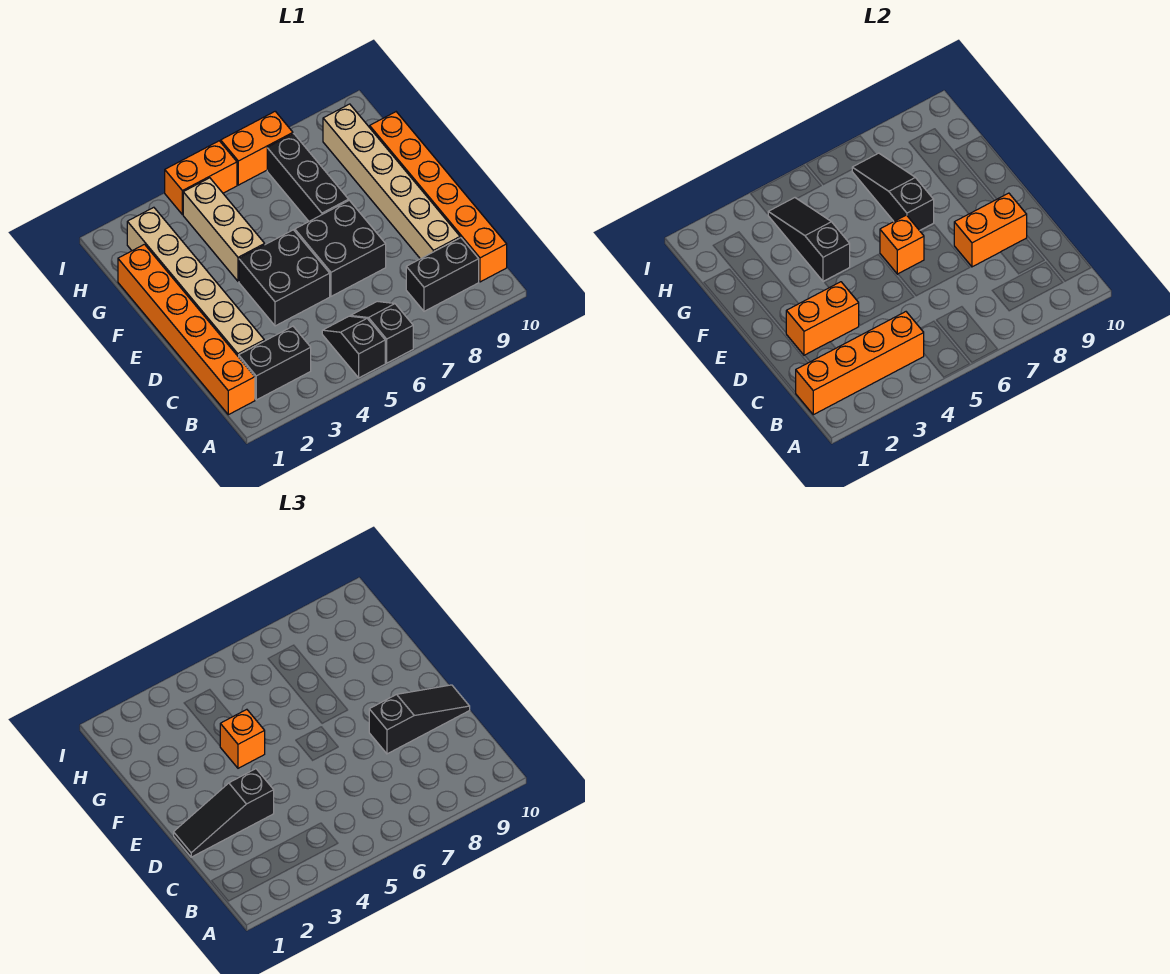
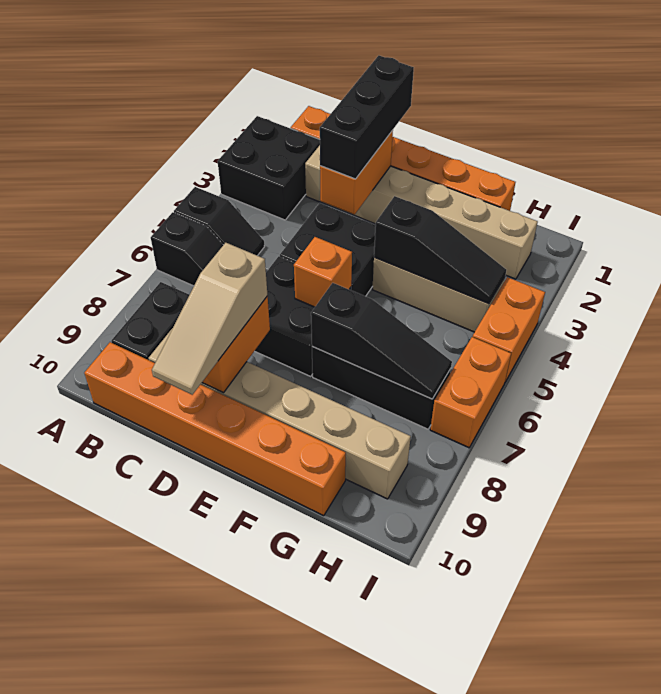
orange 1x4 brick [796,312,924,415] -> none
black 1x2 brick [239,326,311,400] -> black 2x2 brick [218,116,320,220]
black 1x3 slope [174,769,274,857] -> black 1x3 brick [320,56,414,179]
black 1x3 slope [369,685,470,754] -> tan 1x3 slope [152,243,268,395]
orange 1x1 brick [220,709,265,768] -> none

